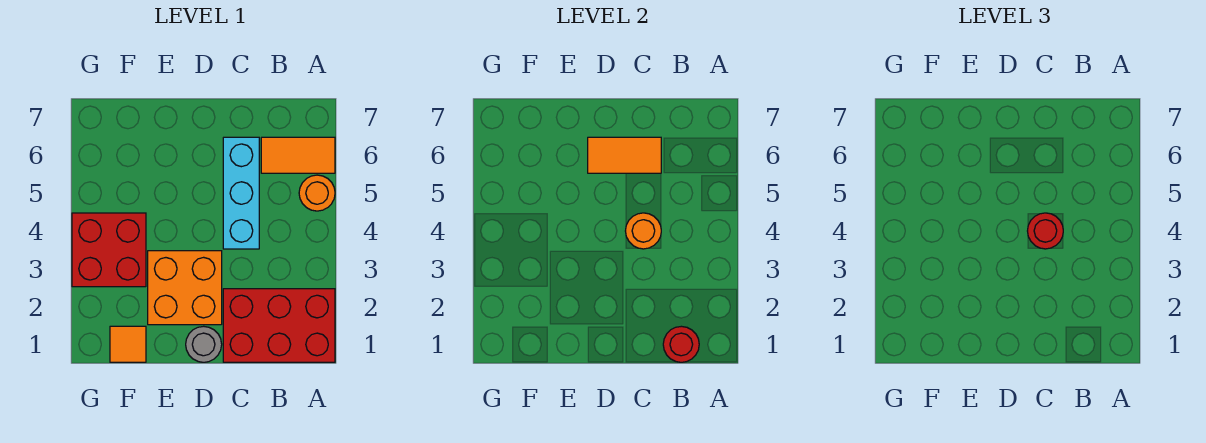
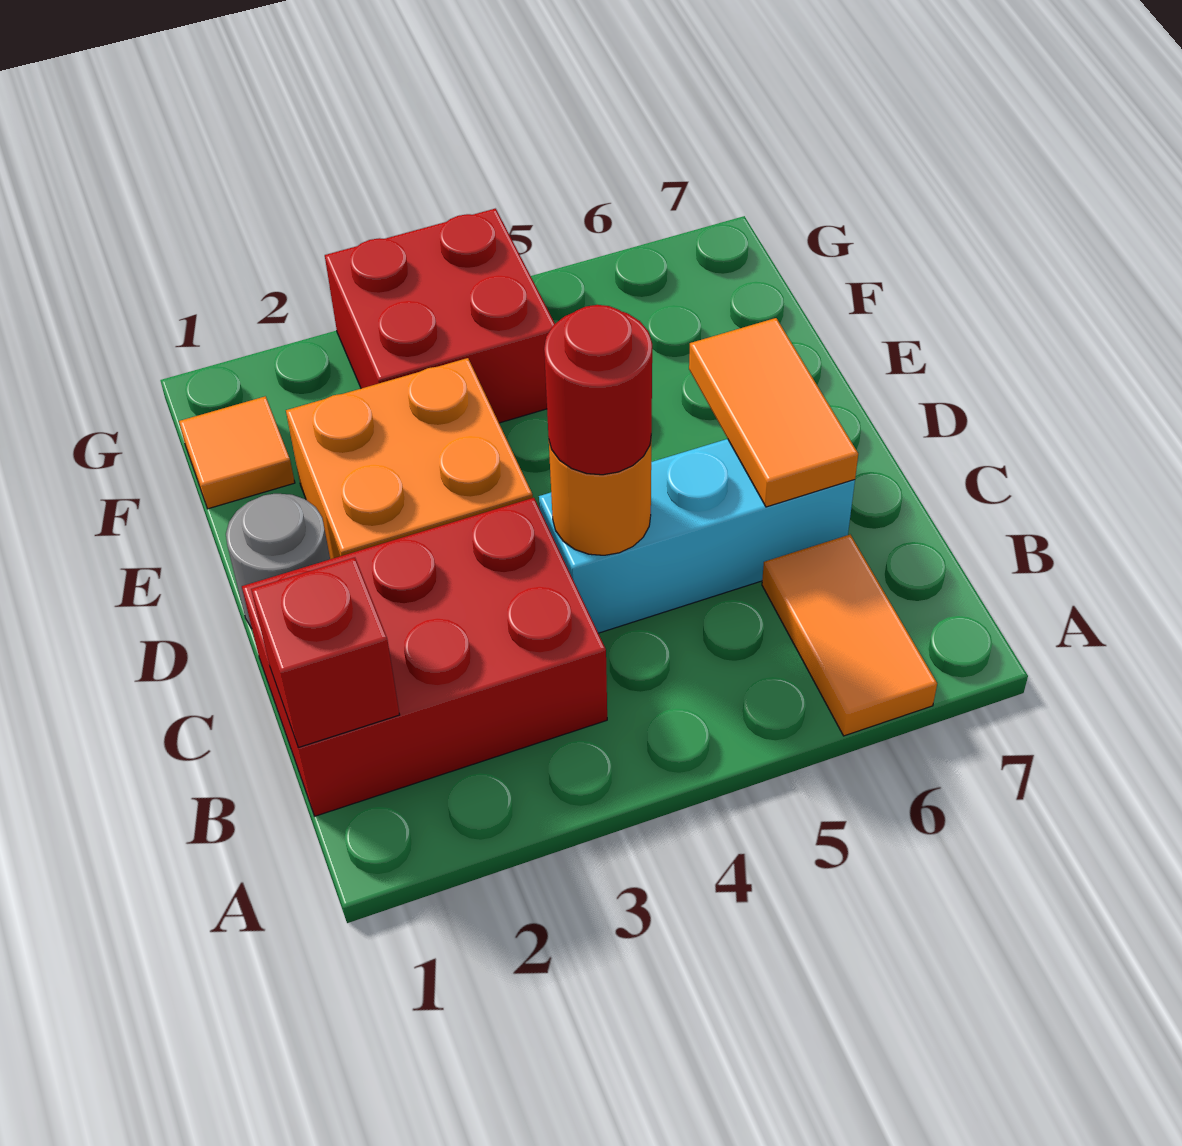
red 2x3 brick [223,289,335,362] -> red 2x3 brick turned to [242,498,607,816]
orange 1x1 round brick [299,175,335,211] -> none
red 1x1 round brick [663,326,699,362] -> red 1x1 brick [251,558,400,748]

